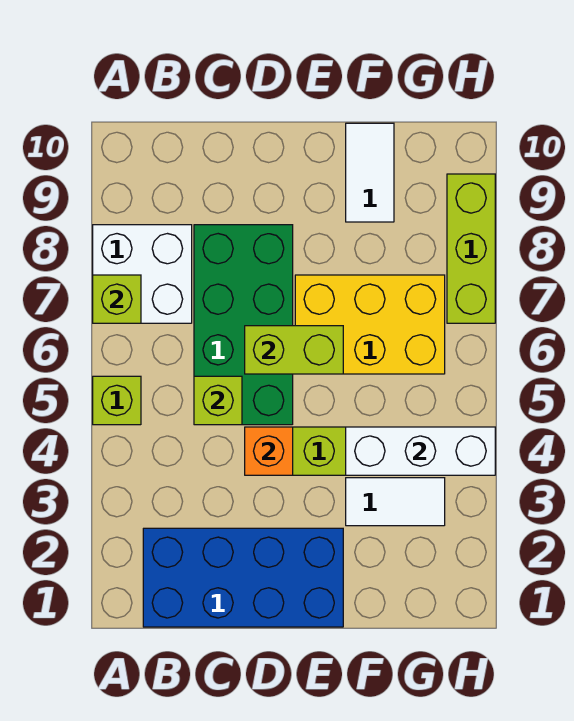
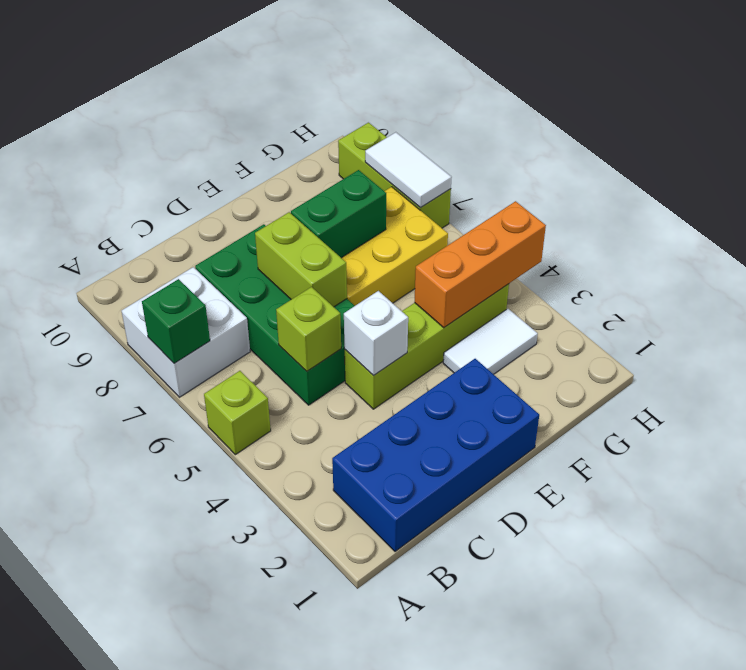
lime 1x1 brick [93,275,141,323] -> green 1x1 brick [142,279,210,364]
orange 1x1 brick [245,427,293,475] -> white 1x1 brick [344,291,408,376]
lime 1x2 brick [245,326,343,374] -> lime 1x2 brick turned to [255,212,347,307]
none -> green 1x2 brick [291,170,386,258]
white 1x3 brick [346,427,495,475] -> orange 1x3 brick [415,201,546,328]
white 1x2 tile [346,123,394,222] -> white 1x2 tile moved to [365,132,452,208]

